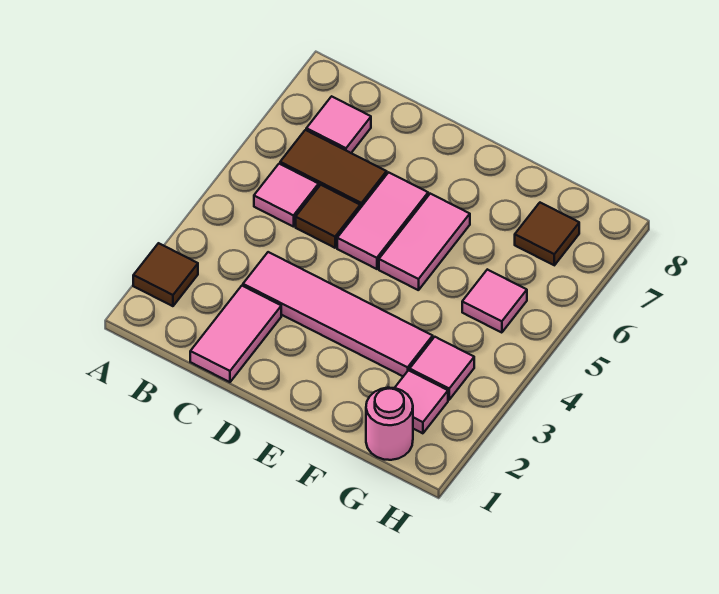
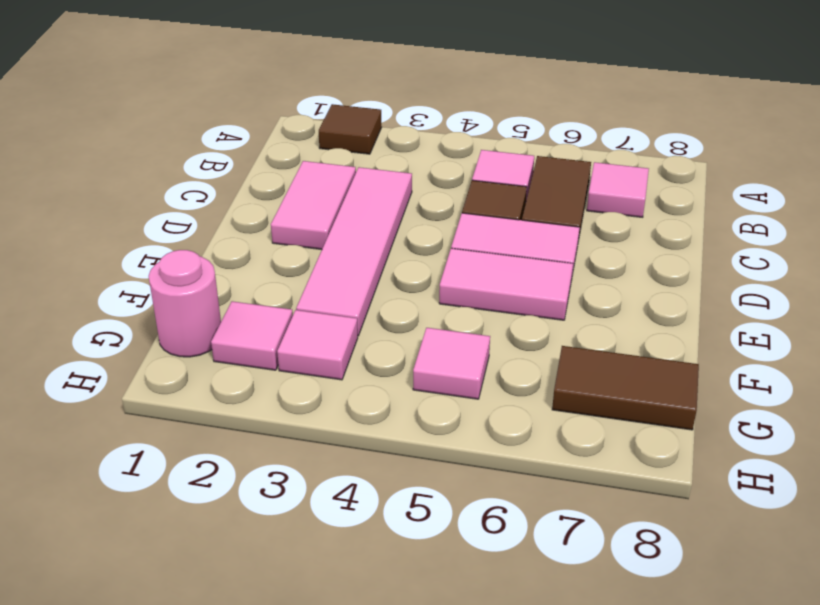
pink 1x2 tile [190,286,281,382] -> pink 1x2 tile turned to [271,161,356,250]
brown 1x1 tile [515,203,579,265] -> brown 1x2 tile [552,346,699,430]

